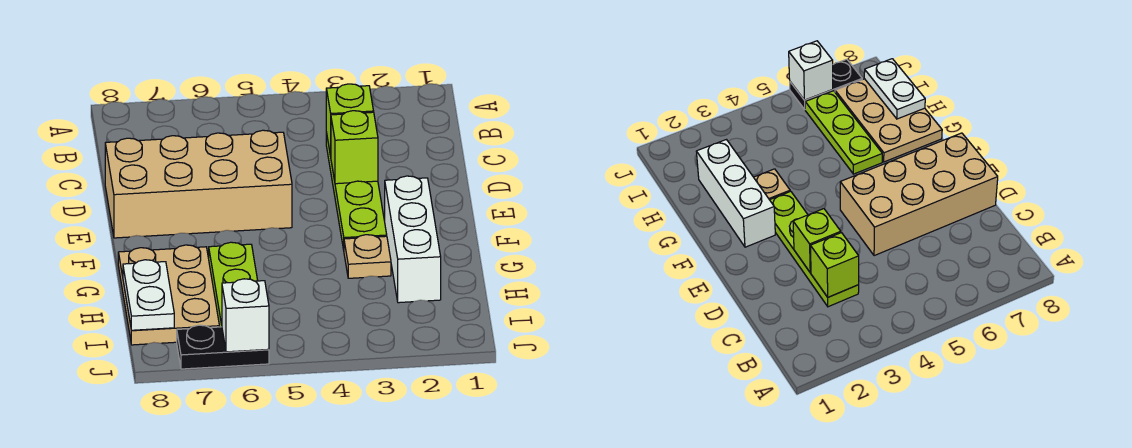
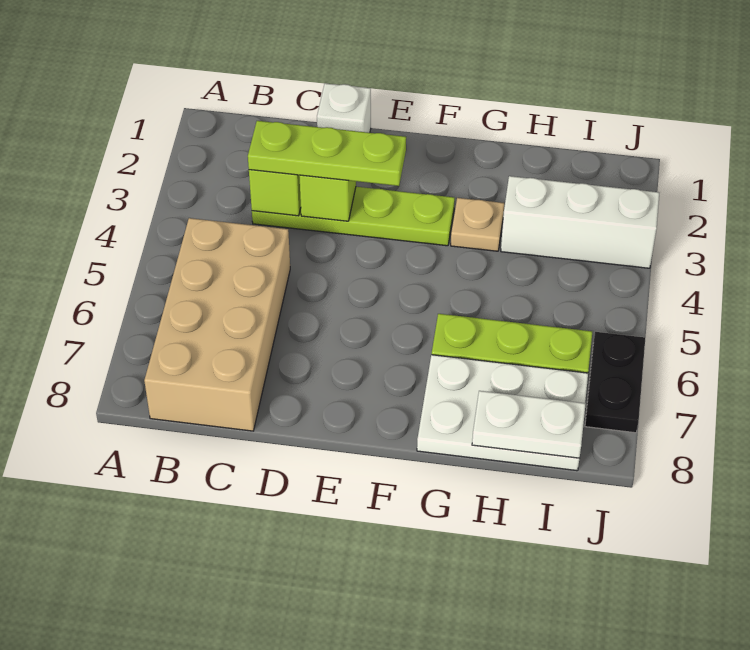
none -> lime 1x3 plate [248,121,406,186]
tan 2x4 brick [105,130,292,238] -> tan 2x4 brick moved to [144,218,290,431]
white 1x3 brick [385,176,441,303] -> white 1x3 brick moved to [501,176,659,268]
tan 2x3 plate [118,245,219,345] -> white 2x3 plate [417,355,588,471]
white 1x1 brick [222,279,269,352] -> white 1x1 brick moved to [317,83,371,133]

